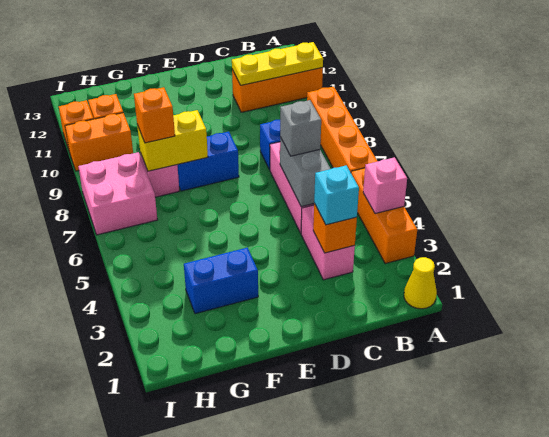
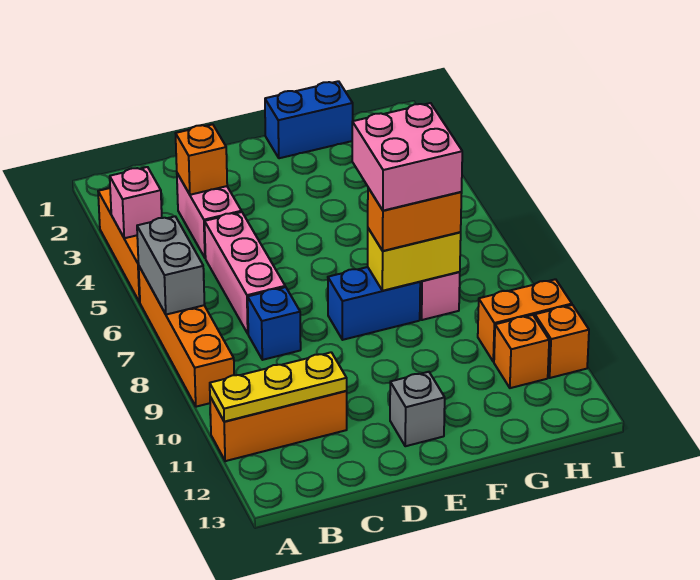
yellow 1x1 cone [404,257,437,309] -> none
cyan 1x1 brick [314,165,359,225] -> none
grey 1x2 brick [280,137,330,207] -> grey 1x2 brick moved to [137,216,205,315]
grey 1x1 brick [280,100,321,156] -> grey 1x1 brick moved to [390,372,445,446]
blue 1x2 brick [184,248,258,314] -> blue 1x2 brick moved to [265,81,353,158]
orange 1x1 brick [134,87,175,143] -> orange 1x2 brick [368,188,462,251]
pink 2x2 brick [78,152,157,235] -> pink 2x2 brick moved to [352,103,462,211]

